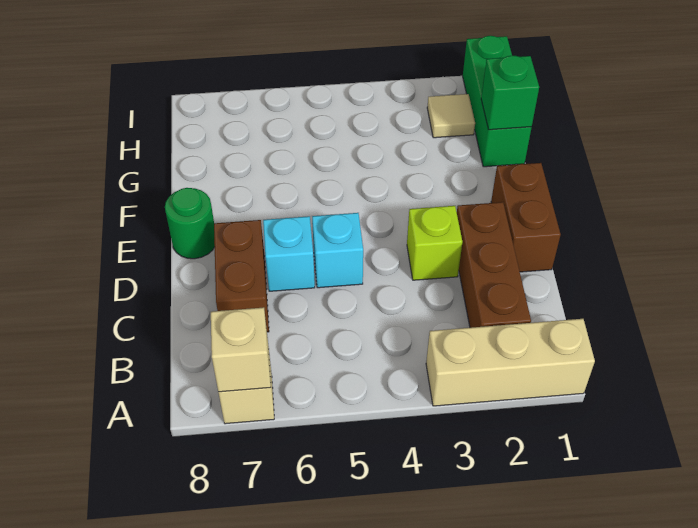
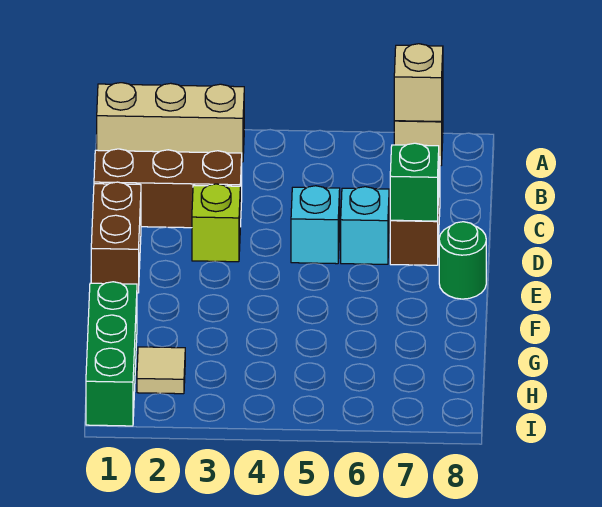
brown 1x3 brick [457,202,531,328] -> brown 1x3 brick turned to [94,149,242,228]
green 1x1 brick [481,56,539,130] -> green 1x1 brick moved to [390,143,439,221]

